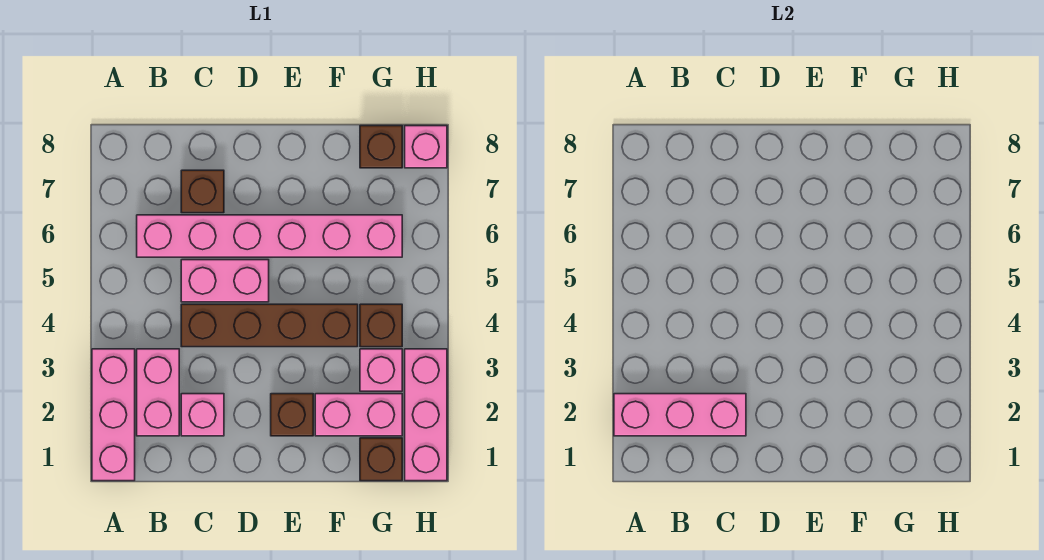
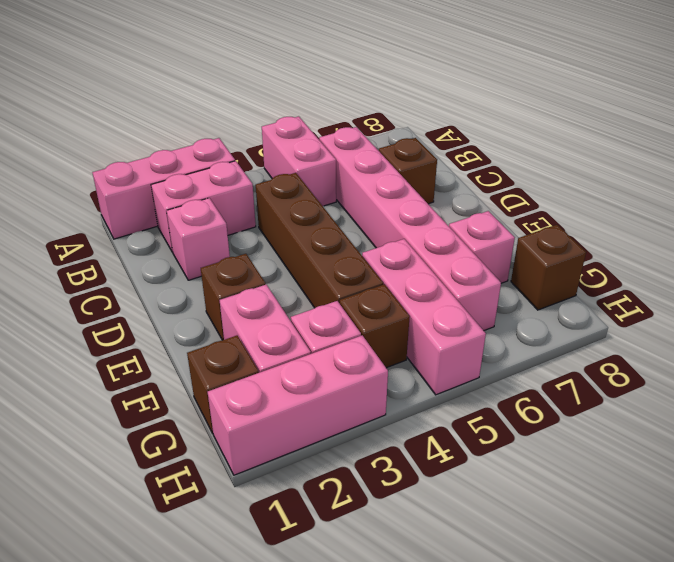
pink 1x3 brick [614,394,746,436] -> pink 1x3 brick moved to [362,239,486,395]
pink 1x2 brick [181,260,269,302] -> pink 1x2 brick moved to [262,116,336,206]
pink 1x1 brick [405,126,447,168] -> pink 1x1 brick moved to [449,211,515,283]

